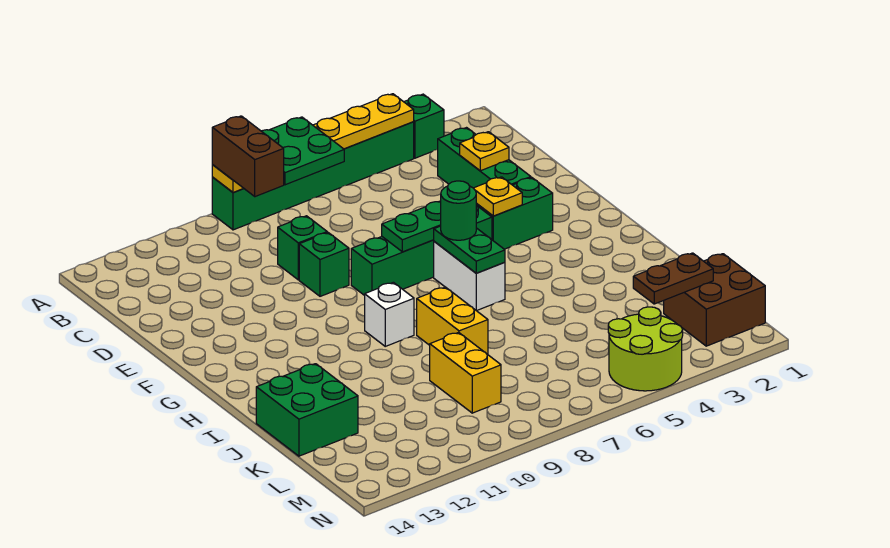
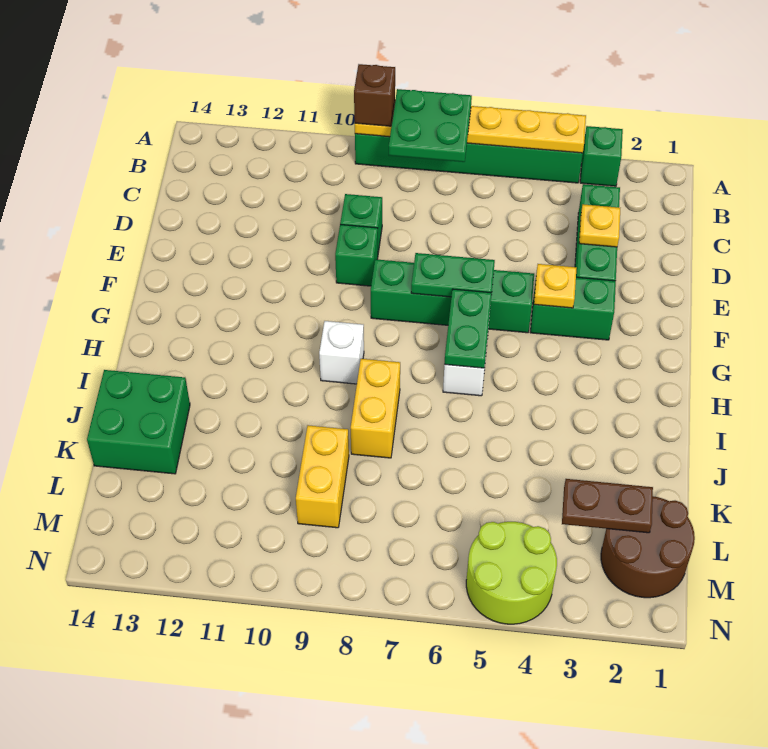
brown 1x2 brick [212,116,284,197] -> brown 1x1 brick [354,64,395,126]
green 1x1 round brick [441,181,476,240] -> none
brown 2x2 brick [664,254,765,346] -> brown 2x2 round brick [601,496,695,598]

